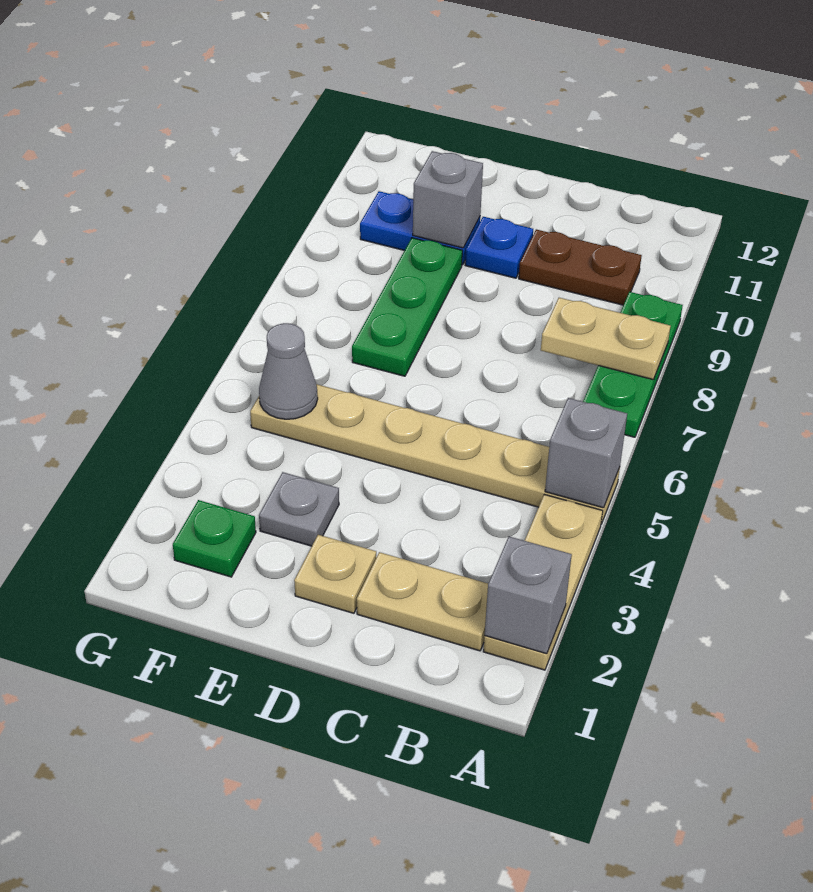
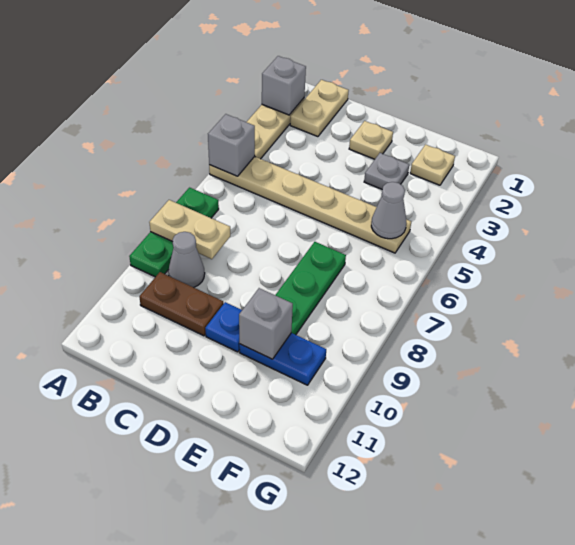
tan 1x2 plate [357,552,488,651] -> tan 1x2 plate turned to [290,80,349,137]
none -> grey 1x1 cone [168,232,205,287]
green 1x1 plate [173,500,256,577] -> tan 1x1 plate [410,145,455,185]

